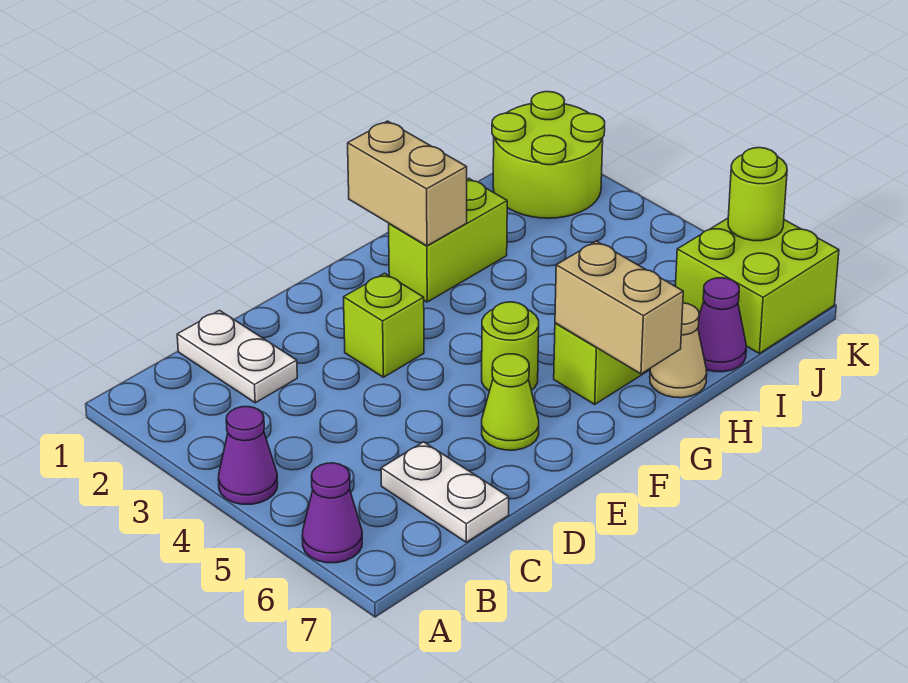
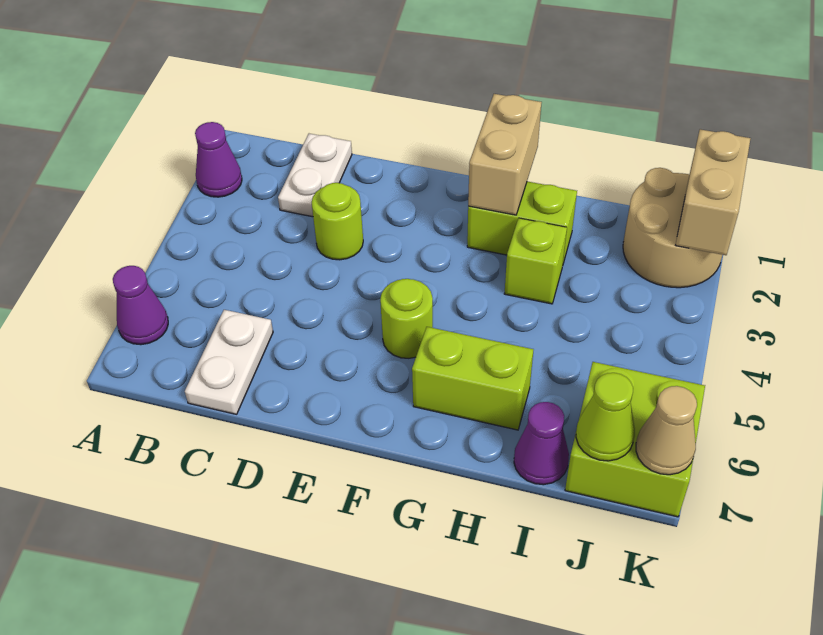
purple 1x1 cone [218,407,278,504] -> purple 1x1 cone moved to [195,122,242,197]
lime 1x1 brick [344,273,424,377] -> lime 1x1 brick moved to [504,218,567,304]
lime 1x1 cone [482,354,539,450] -> lime 1x1 cone moved to [576,373,635,461]
tan 1x2 brick [555,241,683,374] -> tan 1x2 brick moved to [676,129,751,255]
tan 1x1 cone [650,303,707,398] -> tan 1x1 cone moved to [636,386,697,475]
lime 2x2 round brick [492,92,605,218] -> tan 2x2 round brick [623,168,722,288]
lime 1x1 round brick [728,148,787,241] -> lime 1x1 round brick moved to [312,183,363,260]

